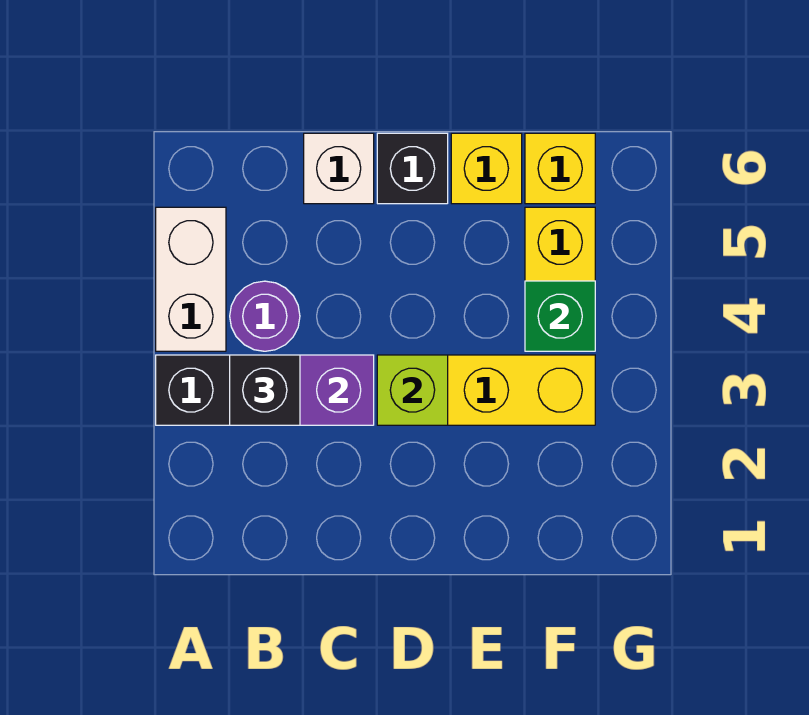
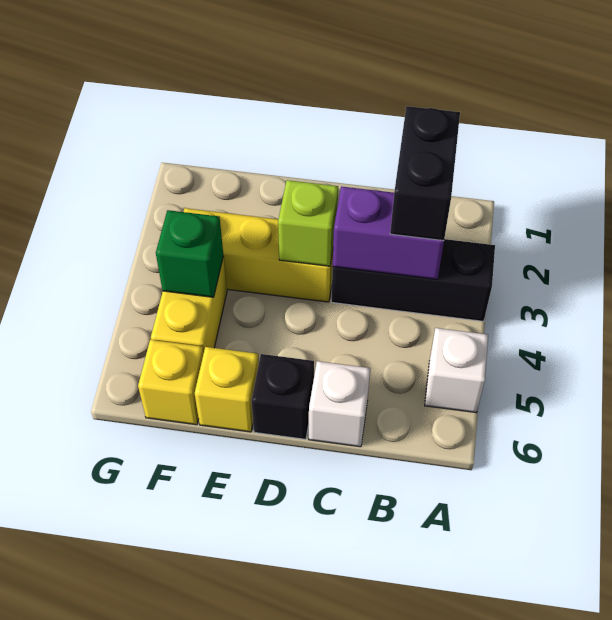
white 1x2 brick [156,207,226,351] -> white 1x1 brick [425,328,488,413]
black 1x1 brick [230,355,300,425] -> black 1x2 brick [390,106,460,241]
purple 1x1 round brick [230,281,300,351] -> none

